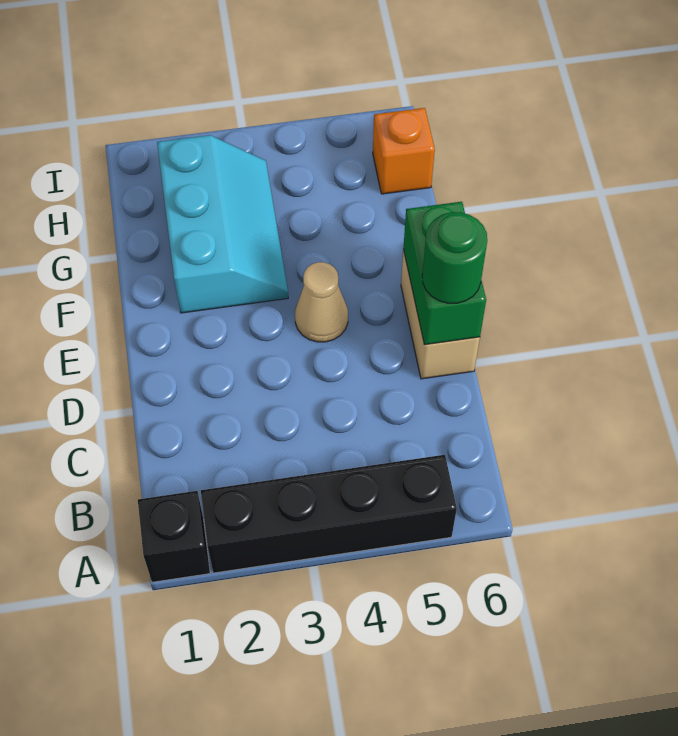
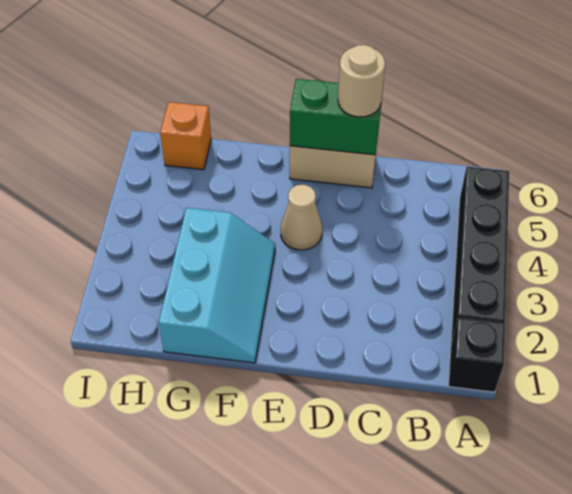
green 1x1 round brick [422,212,487,303] -> tan 1x1 round brick [338,45,385,117]
cyan 2x3 slope [157,135,288,313] -> cyan 2x3 slope turned to [159,208,275,363]

